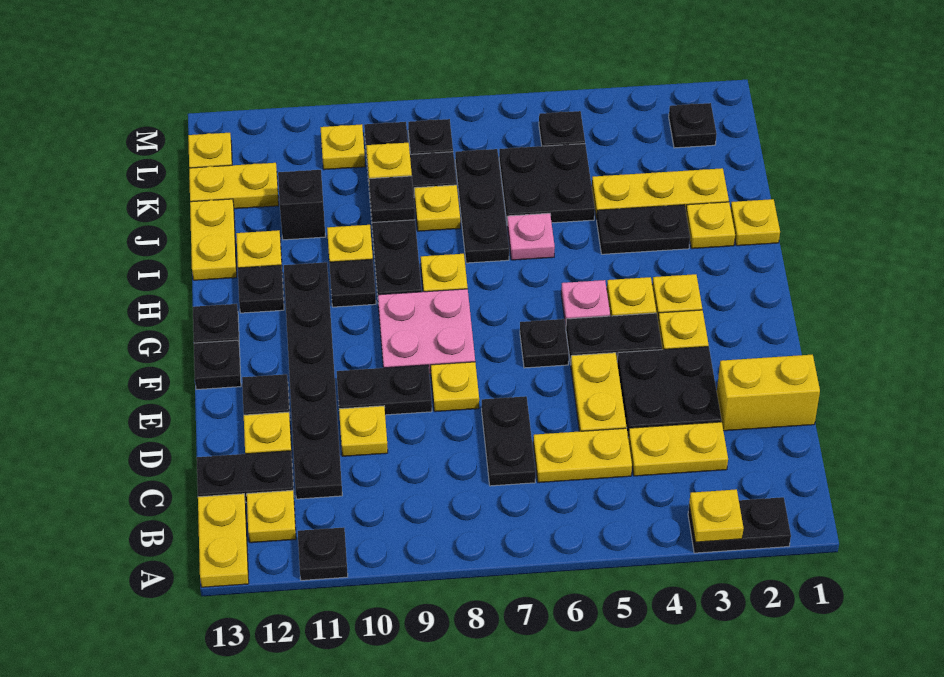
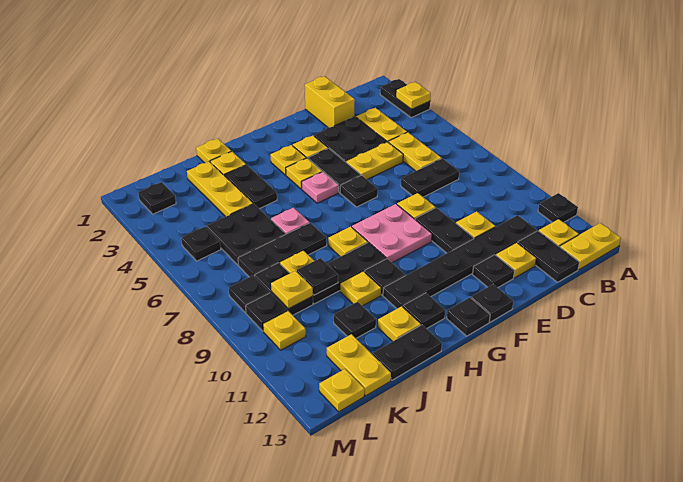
yellow 1x2 plate [190,199,237,280] -> black 1x2 plate [373,325,442,380]
black 1x1 brick [278,170,325,240] -> black 1x1 plate [334,302,376,338]

